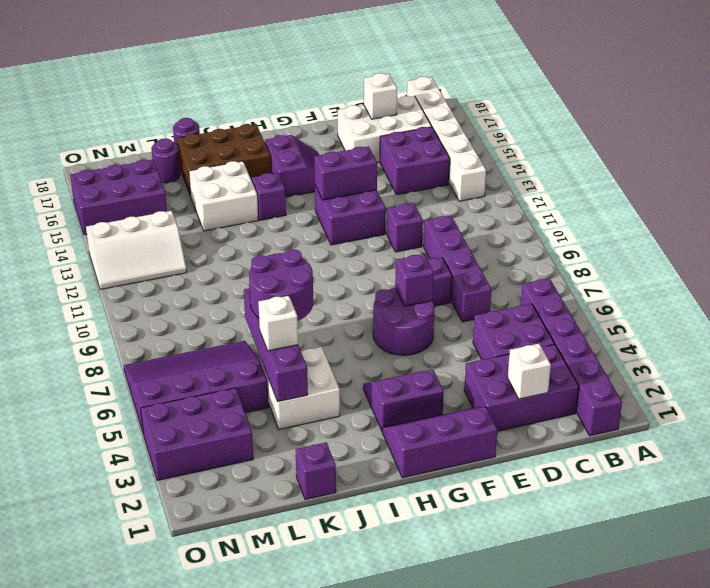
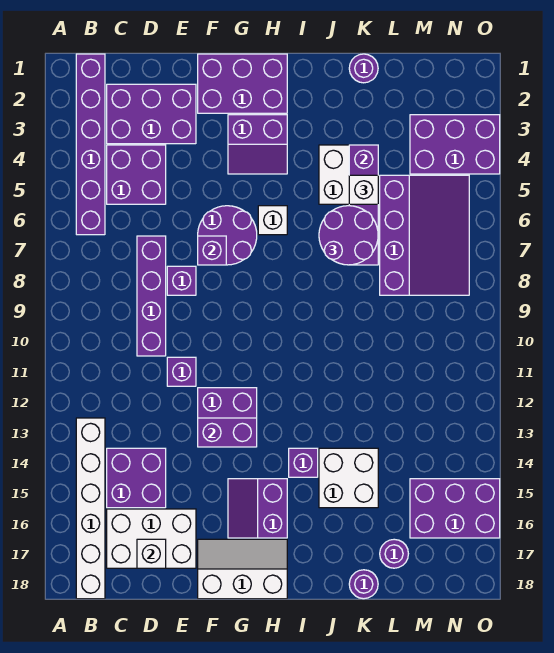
white 1x1 brick [508,344,551,399] -> white 1x1 brick moved to [258,206,287,235]
purple 2x3 slope [382,407,497,478] -> purple 2x3 brick [198,54,287,113]
brown 2x3 brick [176,124,271,196] -> none
purple 1x1 brick [296,442,336,500] -> purple 1x1 round brick [349,54,378,83]
purple 3x4 slope [124,341,269,432] -> purple 3x4 slope turned to [380,175,469,295]
white 2x3 slope [86,211,187,290] -> white 2x3 slope moved to [198,539,287,599]

